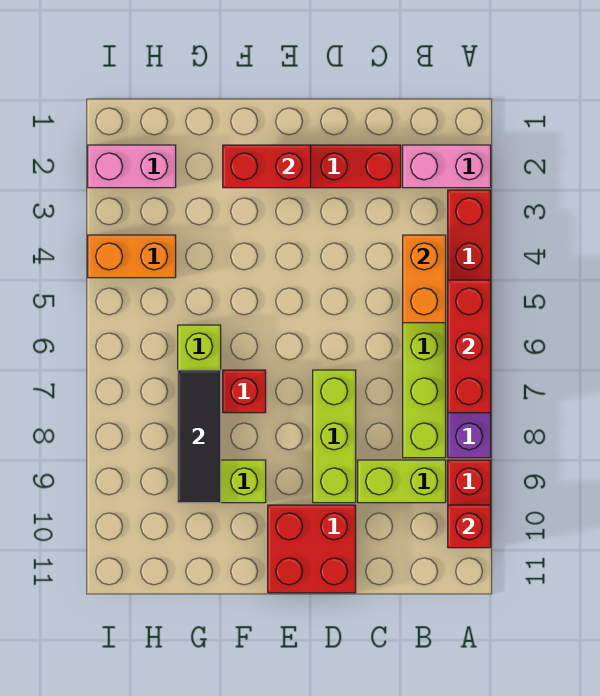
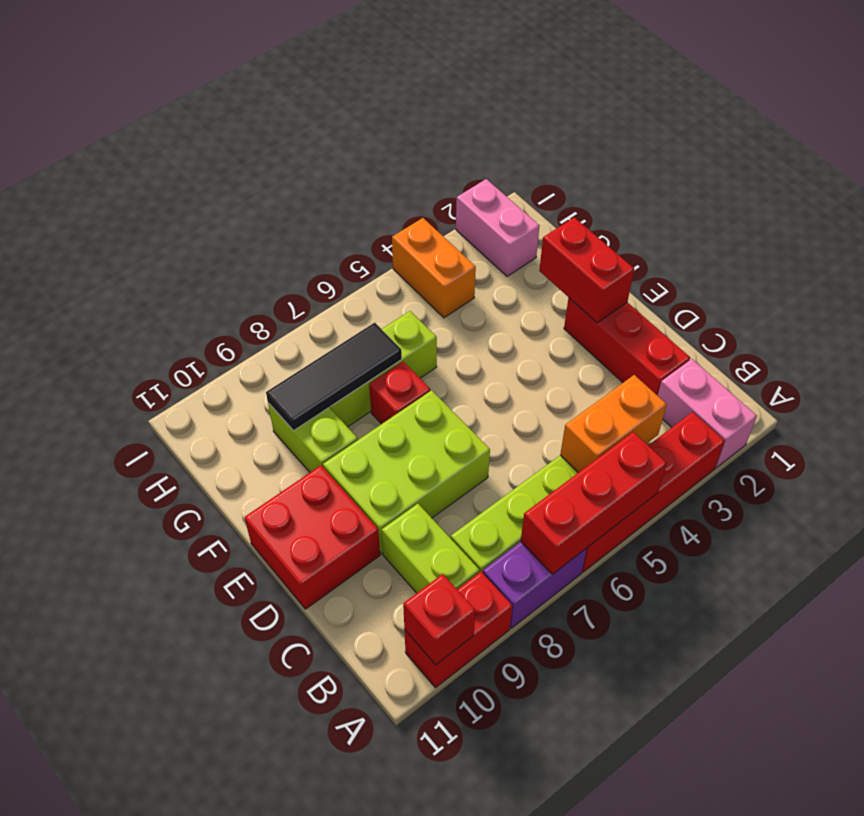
lime 1x3 brick [313,370,356,503] -> lime 2x3 brick [323,390,490,554]

